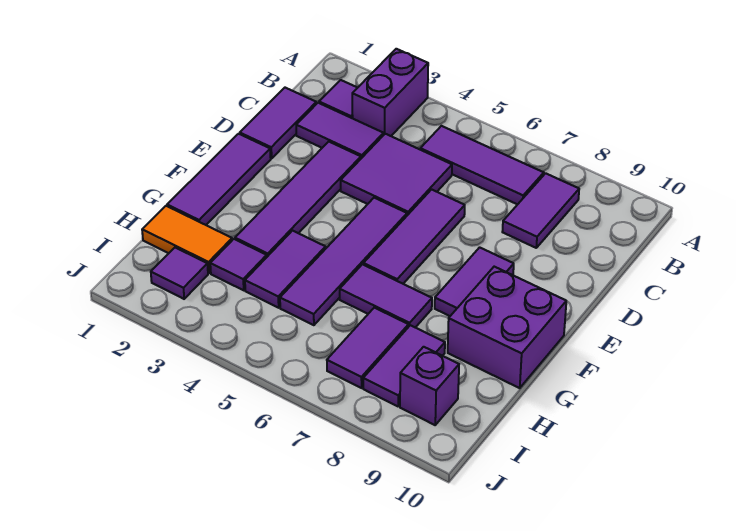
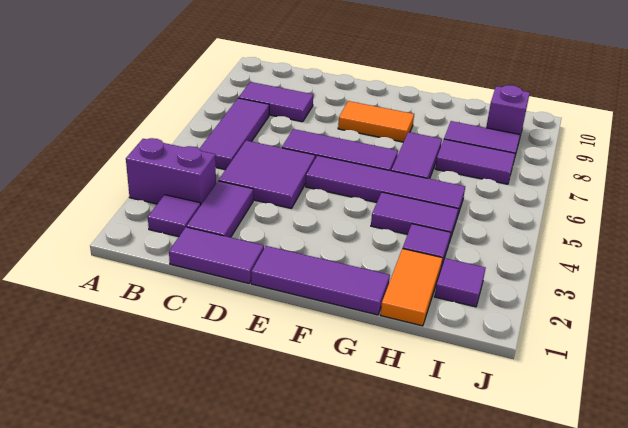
purple 1x4 tile [235,142,361,257] -> none
purple 1x2 tile [435,247,514,316] -> orange 1x2 tile [338,101,414,142]
purple 2x2 brick [448,267,566,388] -> none

